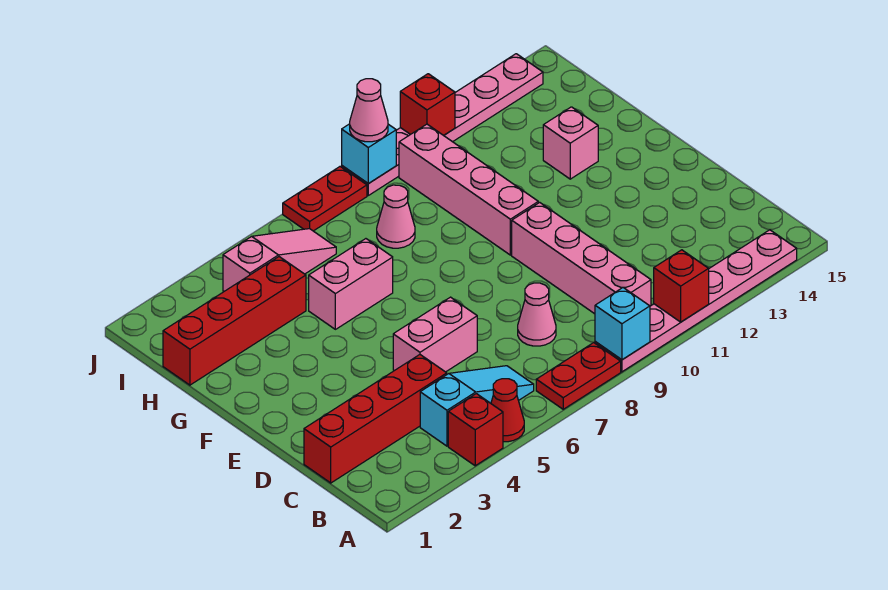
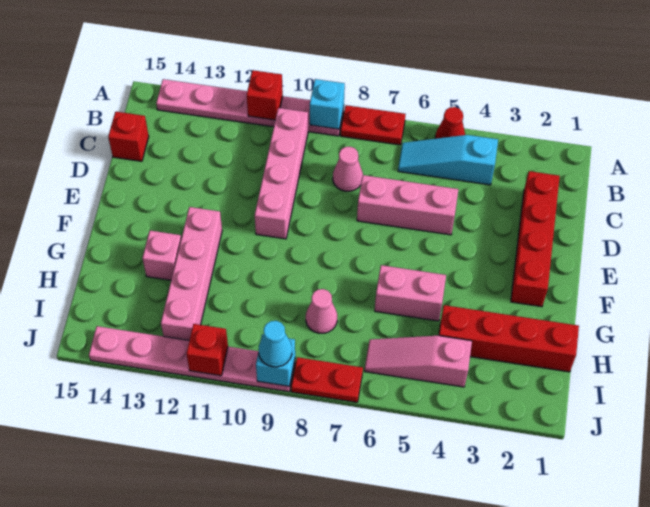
red 1x1 brick [448,394,503,466] -> red 1x1 brick moved to [108,112,149,161]
red 1x4 brick [304,355,447,483] -> red 1x4 brick turned to [511,171,560,307]
pink 1x2 brick [393,297,477,372] -> pink 1x3 brick [357,175,458,235]
pink 1x4 brick [399,124,538,255] -> pink 1x4 brick moved to [161,207,222,340]
pink 1x1 cone [350,79,388,142] -> cyan 1x1 cone [258,321,292,367]

